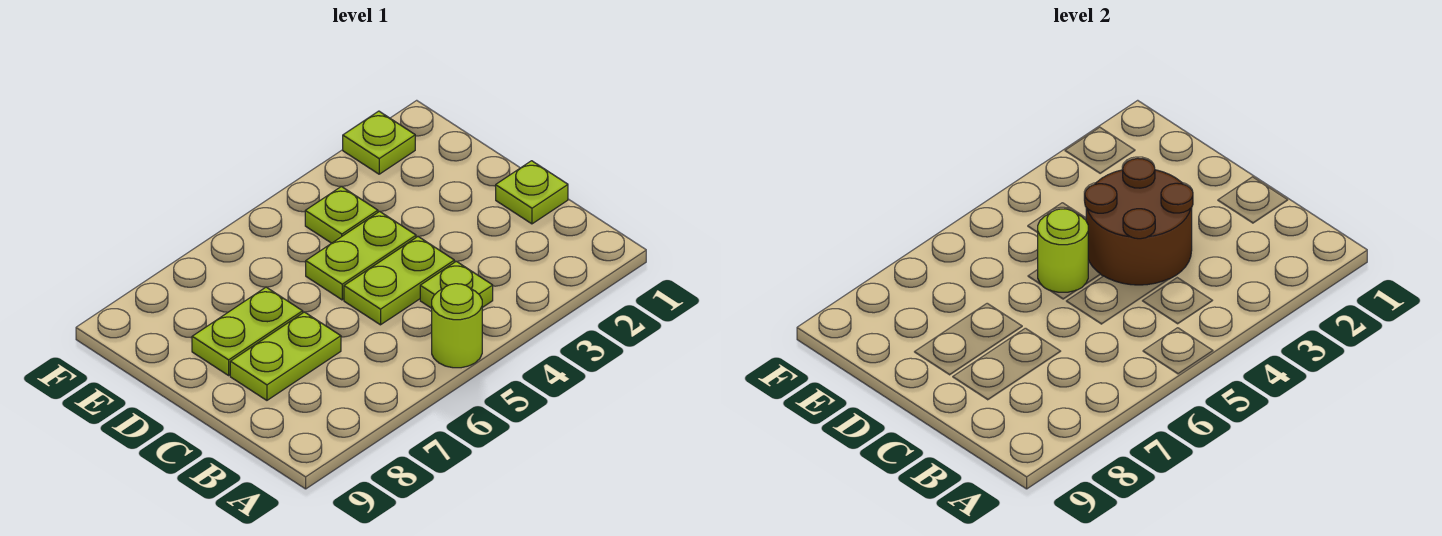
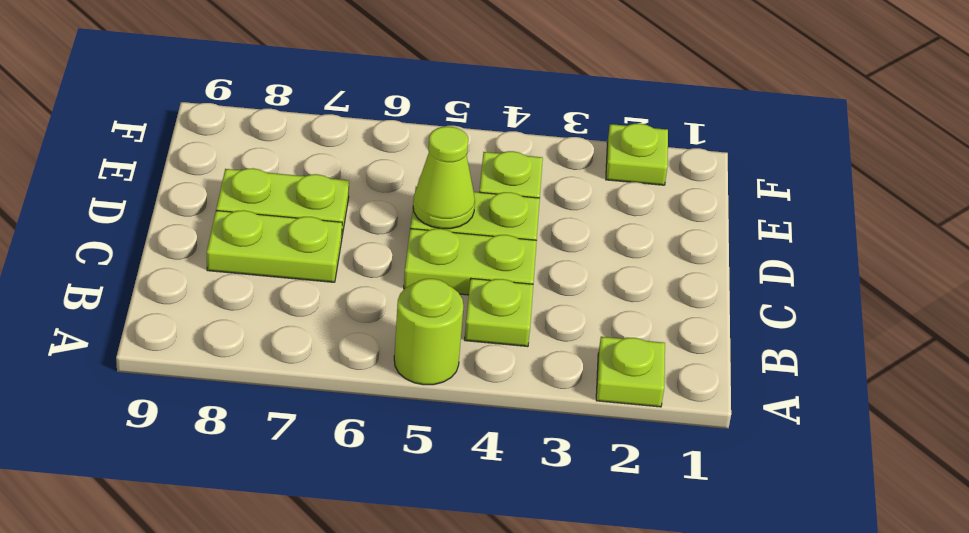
lime 1x1 plate [496,161,568,224] -> lime 1x1 plate moved to [596,337,665,407]
brown 2x2 round brick [1085,158,1193,285] -> none
lime 1x1 round brick [1037,209,1088,292] -> lime 1x1 cone [413,126,475,229]

